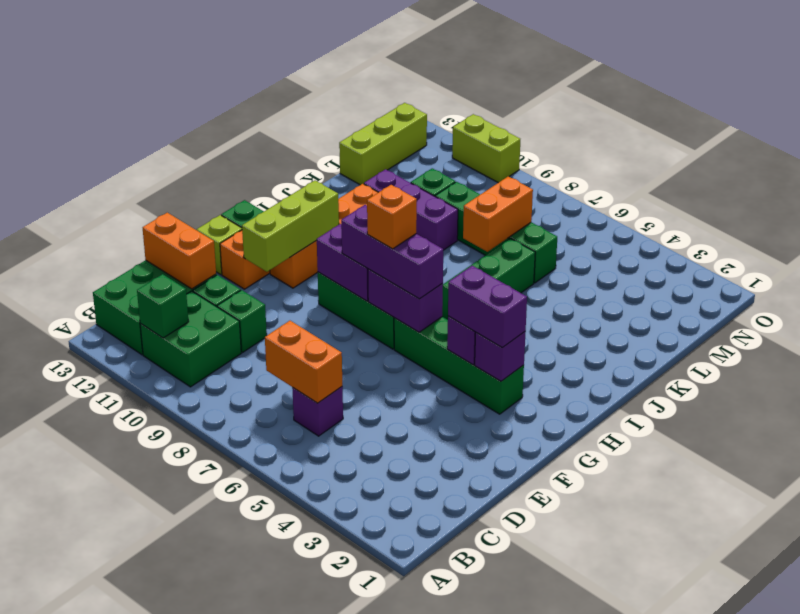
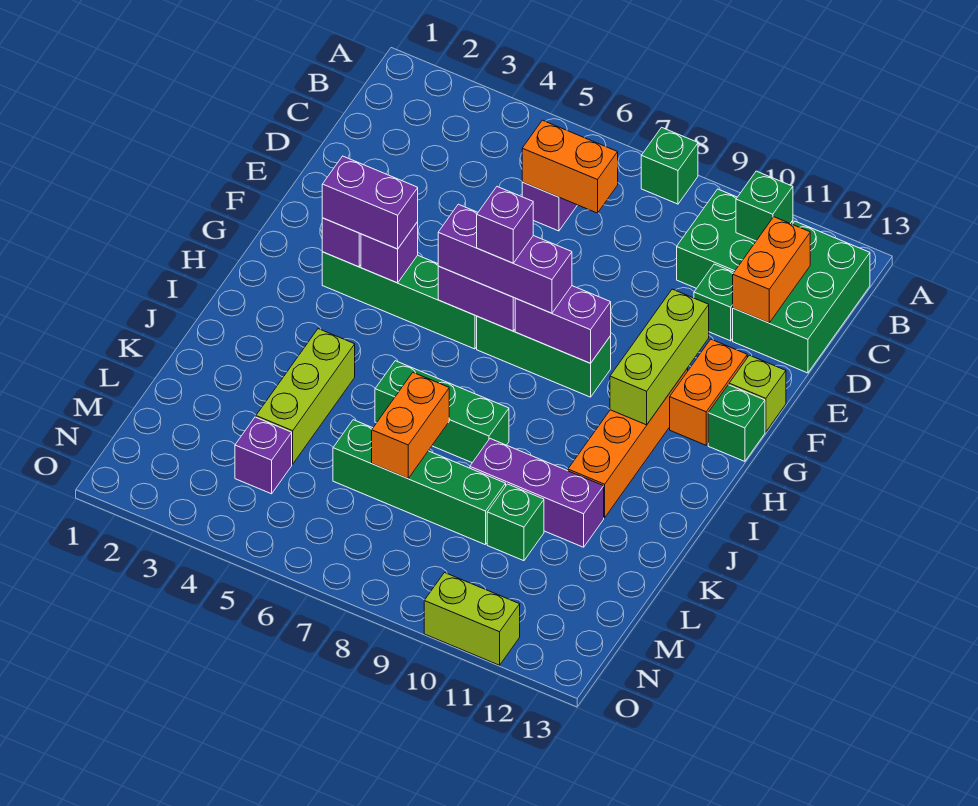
green 1x1 brick [217,290,267,352] -> green 1x1 brick moved to [641,127,698,204]
orange 1x2 brick [143,213,216,289] -> orange 1x2 brick turned to [733,217,810,323]
orange 1x1 brick [367,185,417,249] -> purple 1x1 brick [477,187,533,263]
green 1x3 brick [442,238,535,320] -> green 1x3 brick turned to [375,361,509,463]
lime 1x3 brick [339,103,427,185] -> lime 1x3 brick moved to [256,329,355,464]
none -> purple 1x1 brick [235,417,292,494]

